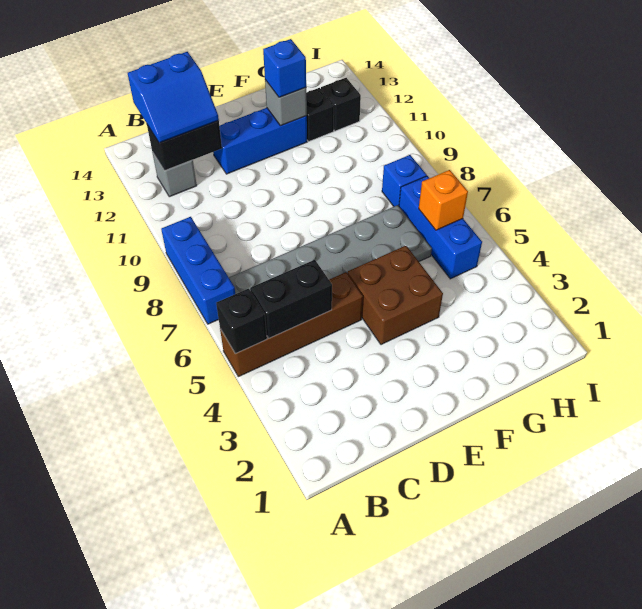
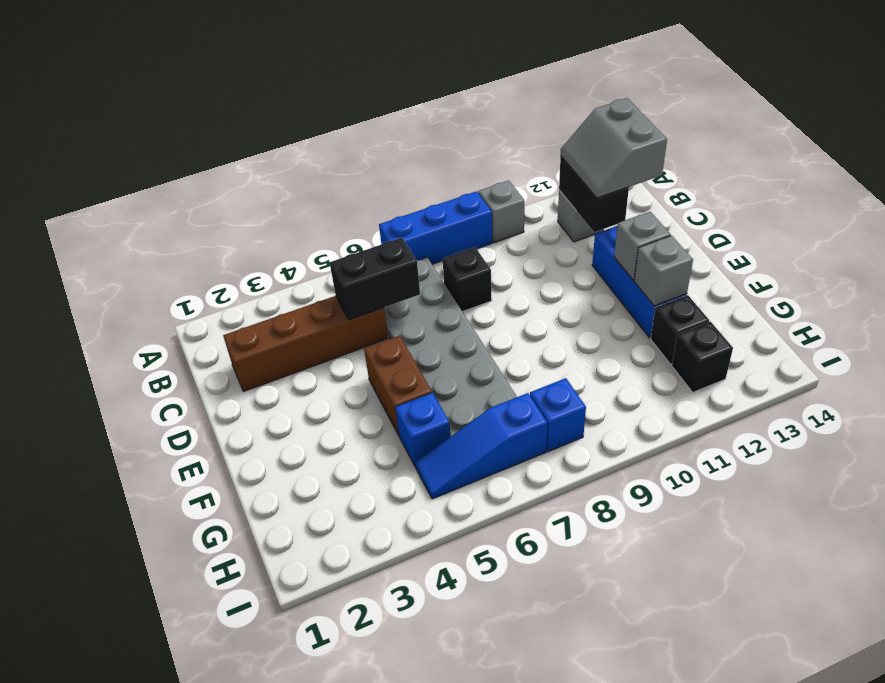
brown 1x4 brick [220,272,363,377] -> brown 1x4 brick turned to [223,296,388,392]
black 1x1 brick [216,289,267,354] -> black 1x1 brick moved to [442,247,492,312]
none -> grey 1x1 brick [478,181,524,243]
black 1x2 brick [250,260,332,338] -> black 1x2 brick turned to [330,238,420,320]
blue 2x2 slope [128,52,219,143] -> grey 2x2 slope [561,98,667,198]
brown 2x2 brick [347,246,443,345] -> brown 1x2 brick [364,336,432,435]
none -> grey 1x1 brick [614,212,671,280]
blue 1x1 brick [263,39,306,97] -> blue 1x1 brick moved to [395,393,450,466]
blue 1x3 brick [399,176,482,279] -> blue 1x3 slope [415,393,547,499]
orange 1x1 brick [419,170,468,230] -> none

